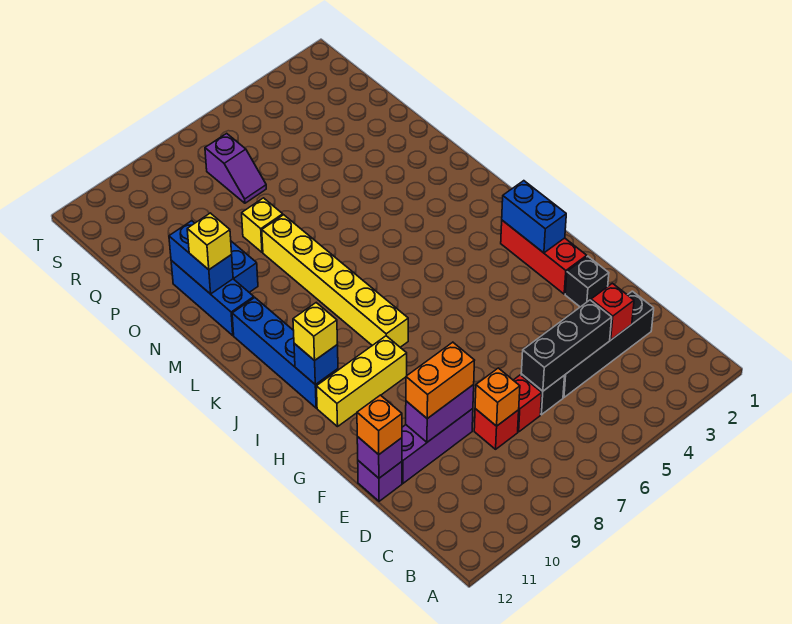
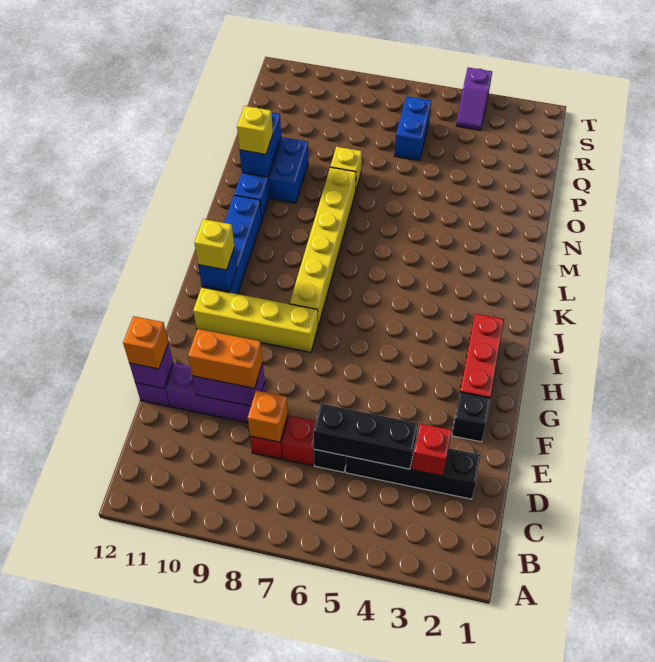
blue 1x2 brick [502,181,566,253] -> blue 1x2 brick moved to [395,96,431,161]
yellow 1x3 brick [316,336,407,427] -> yellow 1x4 brick [193,287,318,352]
purple 1x2 slope [205,133,266,203] -> purple 1x2 slope moved to [456,67,492,130]

